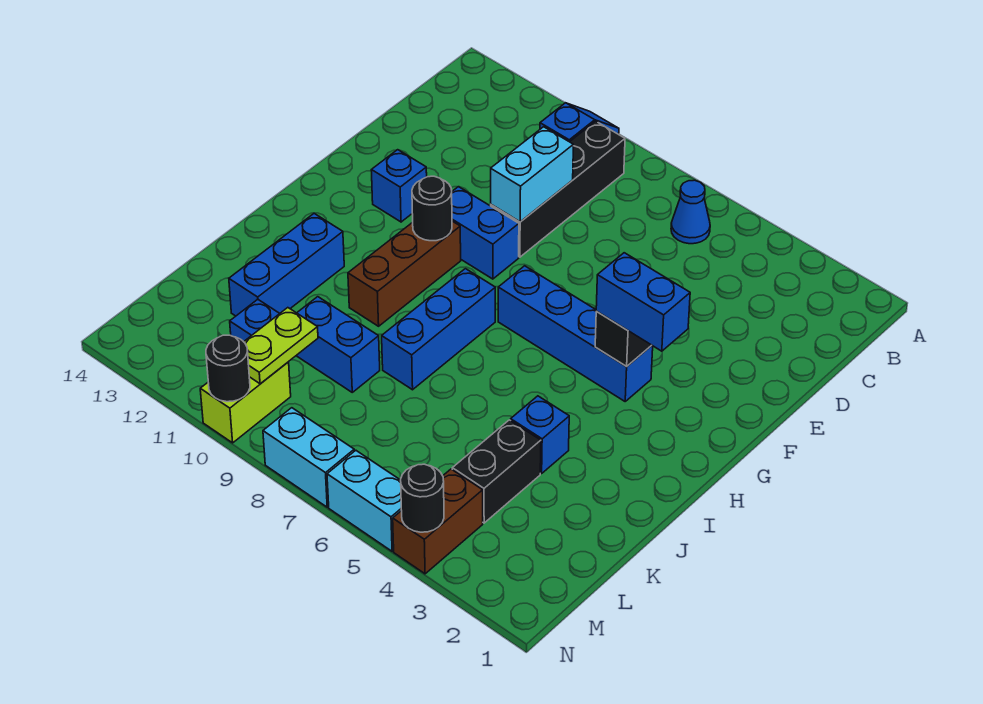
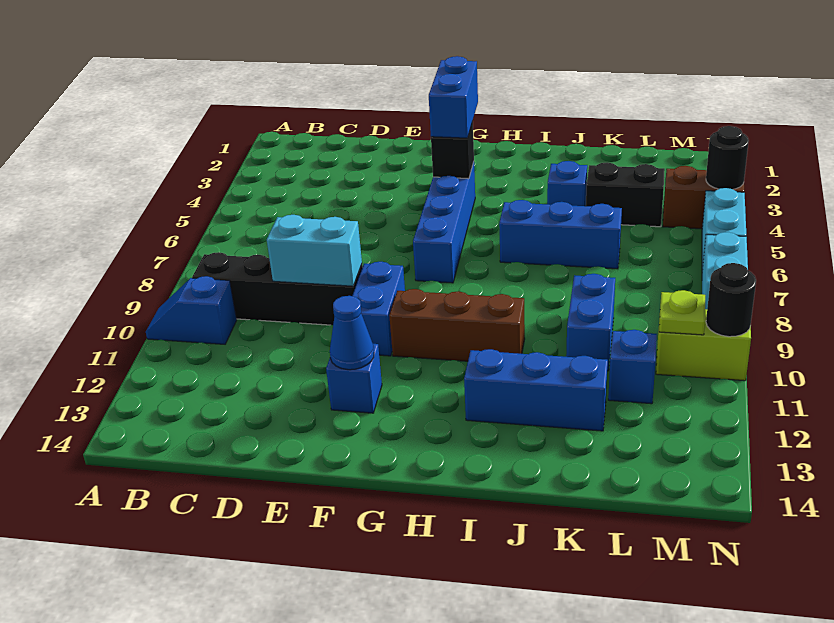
blue 1x1 cone [671,180,710,244] -> blue 1x1 cone moved to [330,296,374,370]
black 1x1 round brick [412,176,452,241] -> none
blue 1x3 brick [382,269,495,390] -> blue 1x3 brick moved to [499,200,622,269]
lime 1x2 plate [244,308,318,384] -> lime 1x1 plate [659,290,705,335]

